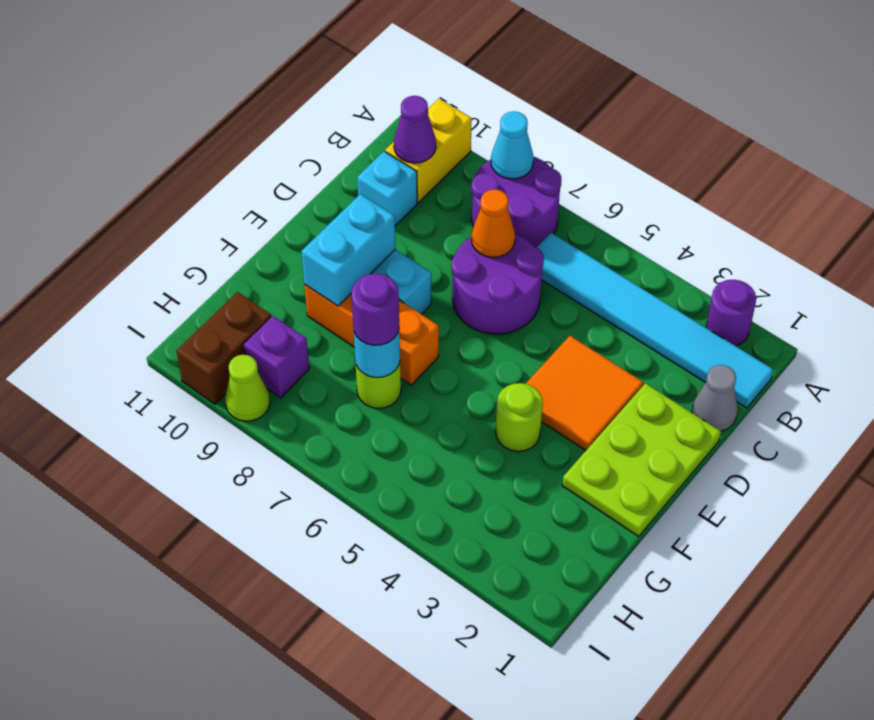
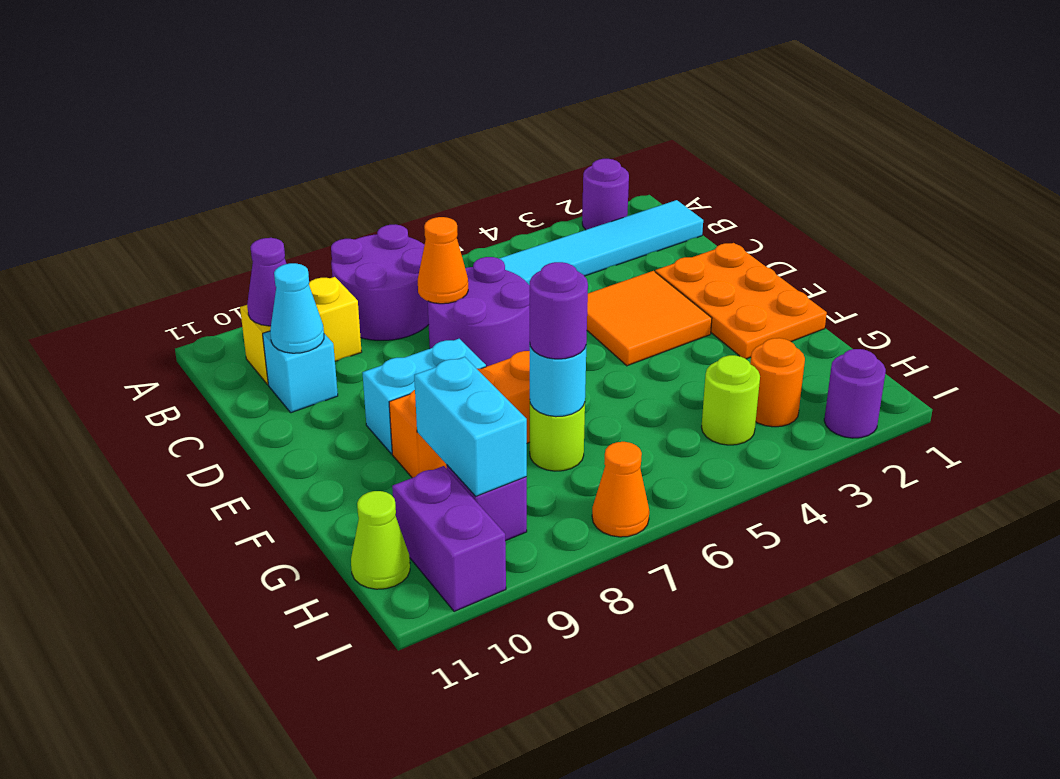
cyan 1x1 cone [491,111,534,179] -> cyan 1x1 cone moved to [270,263,324,353]
yellow 1x2 brick [385,99,472,203] -> yellow 1x2 brick turned to [240,277,362,385]
grey 1x1 cone [692,365,738,431] -> none
lime 2x3 plate [562,383,721,536] -> orange 2x3 plate [655,243,827,359]
cyan 1x2 brick [301,194,395,306] -> cyan 1x2 brick moved to [414,357,527,496]
lime 1x1 round brick [496,383,543,451] -> lime 1x1 round brick moved to [702,355,760,445]
none -> orange 1x1 round brick [750,338,805,427]
brown 1x2 brick [176,292,271,404] -> purple 1x2 brick [392,466,506,612]
none -> purple 1x1 round brick [824,349,886,438]
none -> orange 1x1 cone [592,442,649,537]
lime 1x1 cone [225,355,270,421] -> lime 1x1 cone moved to [351,491,410,589]

